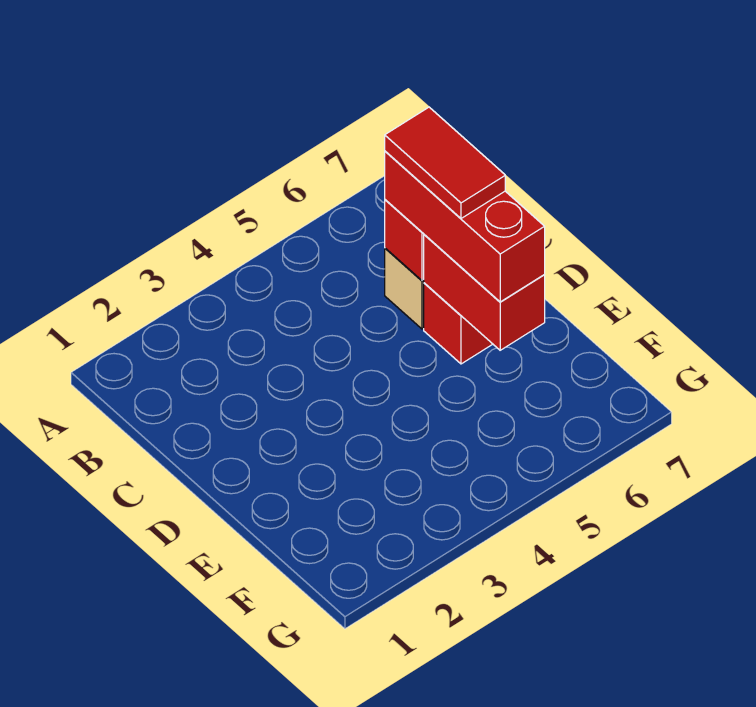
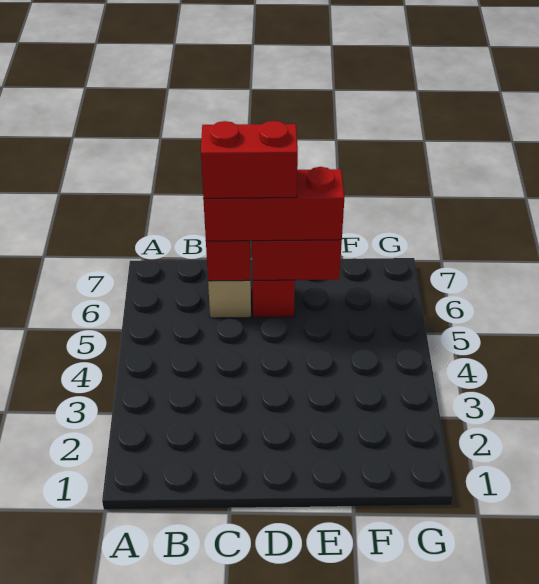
red 1x2 tile [385,107,505,218] -> red 1x2 brick [201,121,298,198]

